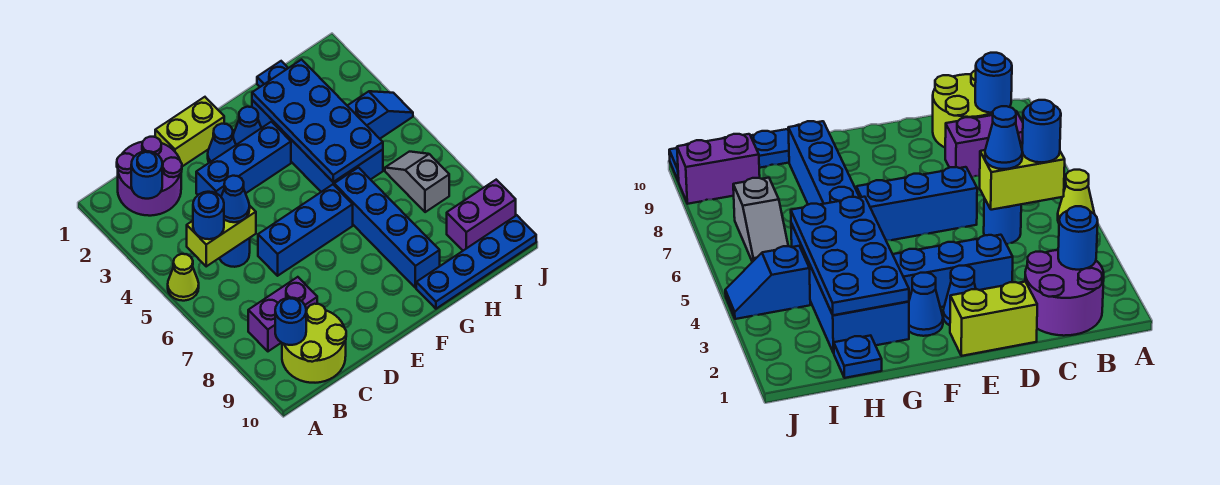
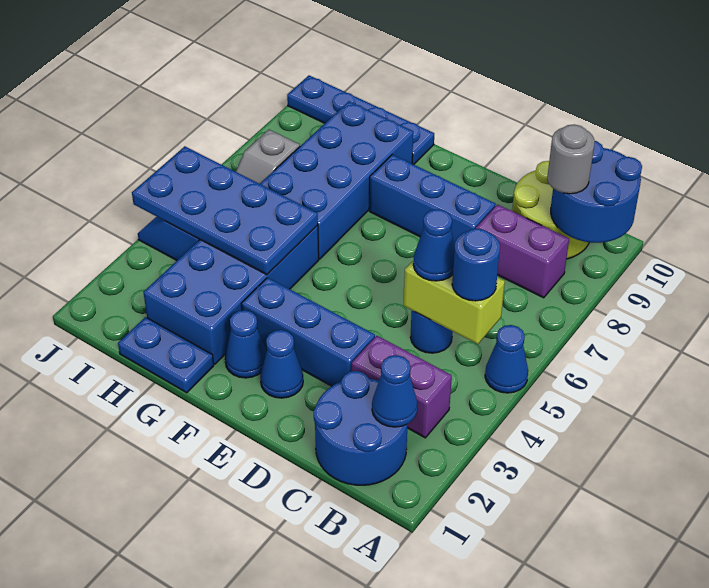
lime 1x1 cone [168,254,199,301] -> blue 1x1 cone [485,325,528,393]
purple 2x2 round brick [117,137,182,216] -> blue 2x2 round brick [314,371,408,485]
blue 1x1 round brick [131,151,162,199] -> blue 1x1 cone [372,355,417,427]
blue 1x1 round brick [275,298,306,345] -> blue 2x2 round brick [551,141,642,243]
none -> grey 1x1 round brick [547,124,595,194]
lime 1x2 brick [155,97,224,166] -> none
blue 1x3 brick [258,185,353,276] -> blue 1x3 brick moved to [369,155,496,245]
blue 2x4 plate [252,60,383,182] -> blue 2x4 plate turned to [132,146,318,275]
blue 1x4 brick [334,168,440,288] -> blue 2x4 brick [260,101,413,259]
blue 1x1 plate [257,61,288,87] -> blue 1x2 plate [118,317,214,393]
purple 1x2 brick [447,180,516,251] -> purple 1x2 brick moved to [352,336,452,438]

